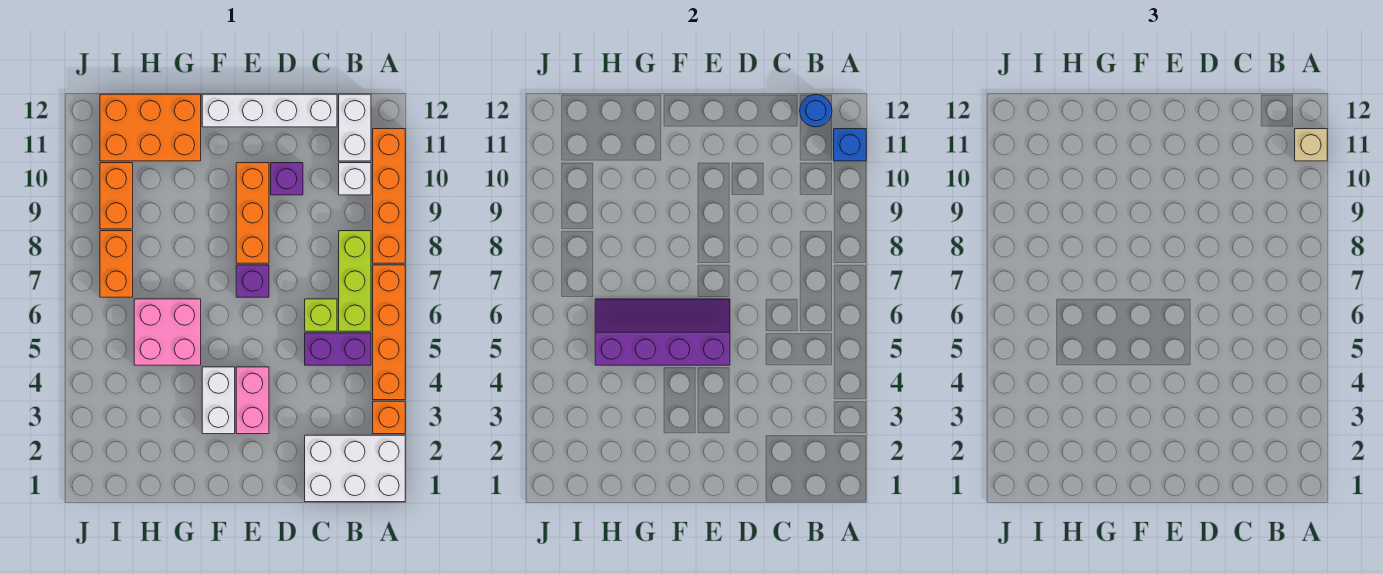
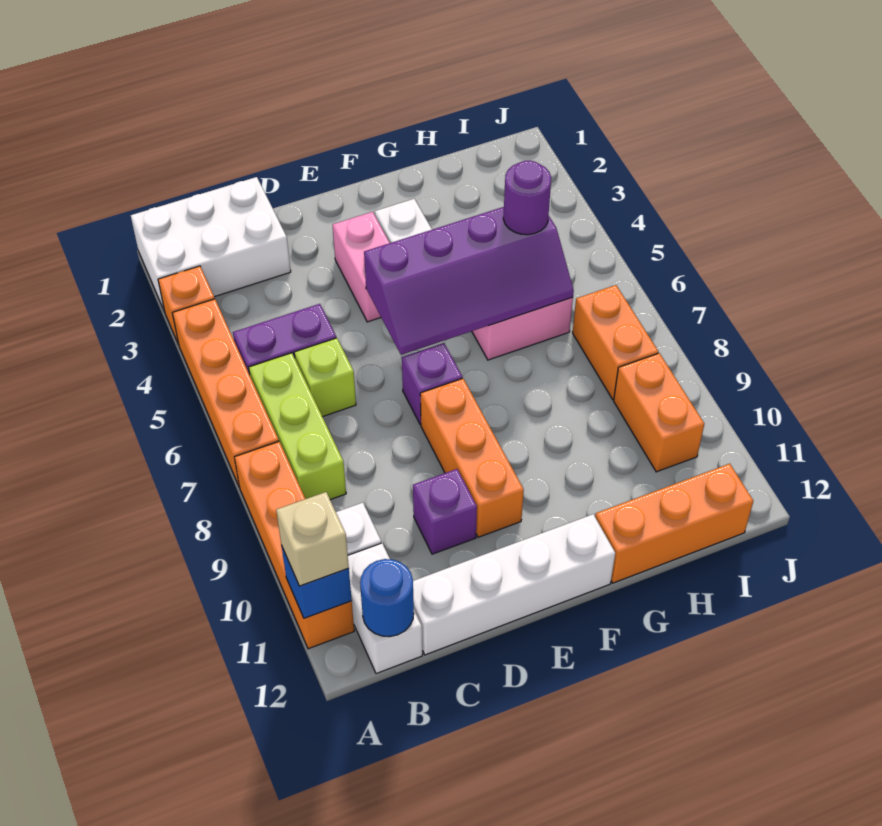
orange 2x3 brick [100,94,201,161] -> orange 1x3 brick [595,464,753,583]
none -> purple 1x1 round brick [503,161,551,235]

